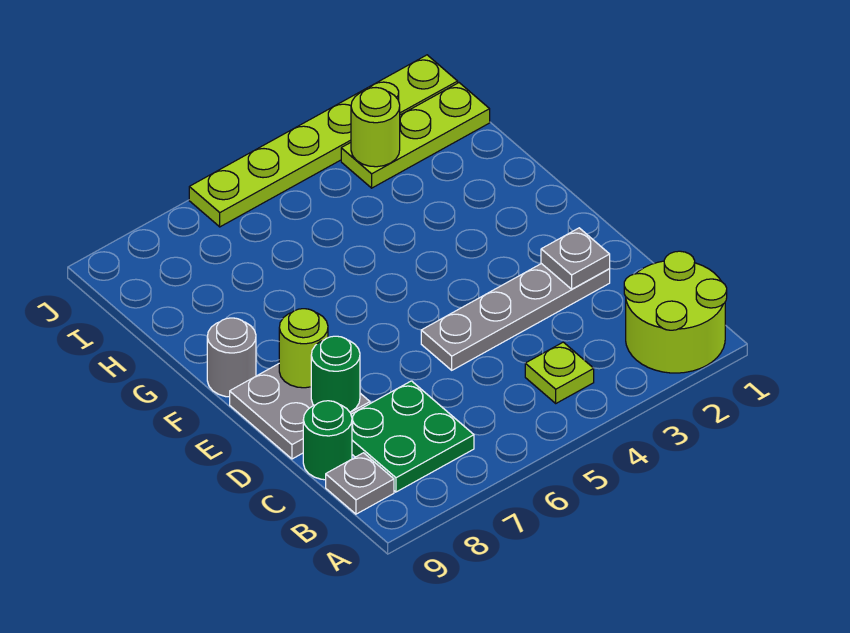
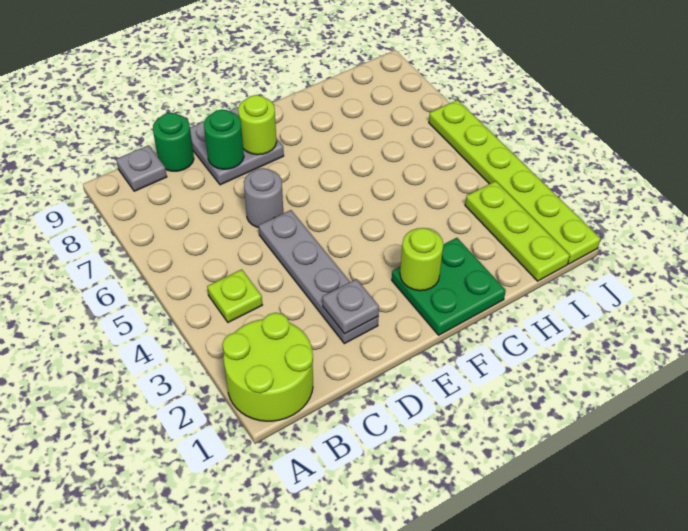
green 2x2 plate [351,381,474,492] -> green 2x2 plate moved to [392,238,506,335]
grey 1x1 round brick [207,318,256,397] -> grey 1x1 round brick moved to [244,168,283,228]
lime 1x1 round brick [351,88,400,167] -> lime 1x1 round brick moved to [400,228,443,291]

